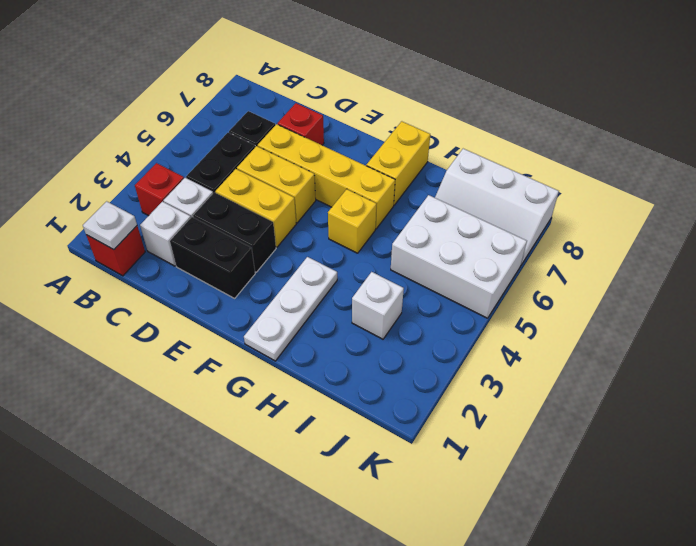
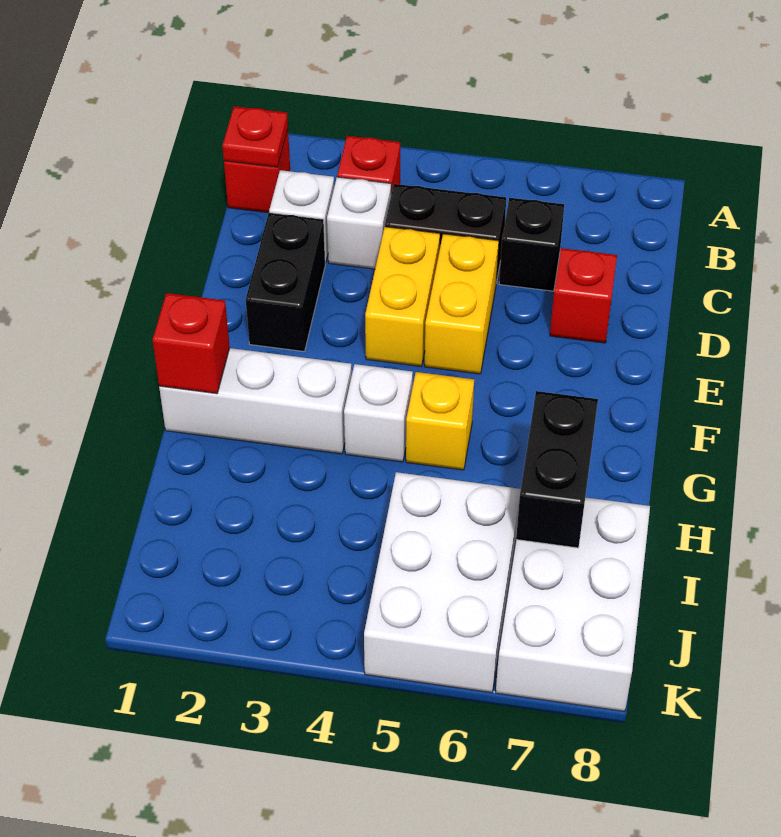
white 1x1 plate [83,201,137,250] -> red 1x1 plate [222,106,288,167]
black 1x2 brick [193,192,276,272] -> black 1x2 brick moved to [516,391,598,548]
yellow 1x4 brick [258,124,395,229] -> none
white 1x3 plate [244,257,337,361] -> white 1x3 brick [159,348,352,454]
none -> red 1x1 brick [153,293,230,394]
yellow 1x2 brick [366,121,430,205] -> none
white 1x1 brick [352,272,404,339] -> white 1x1 brick moved to [344,364,413,462]
white 2x3 slope [435,149,559,265] -> white 2x3 brick [496,497,650,712]

